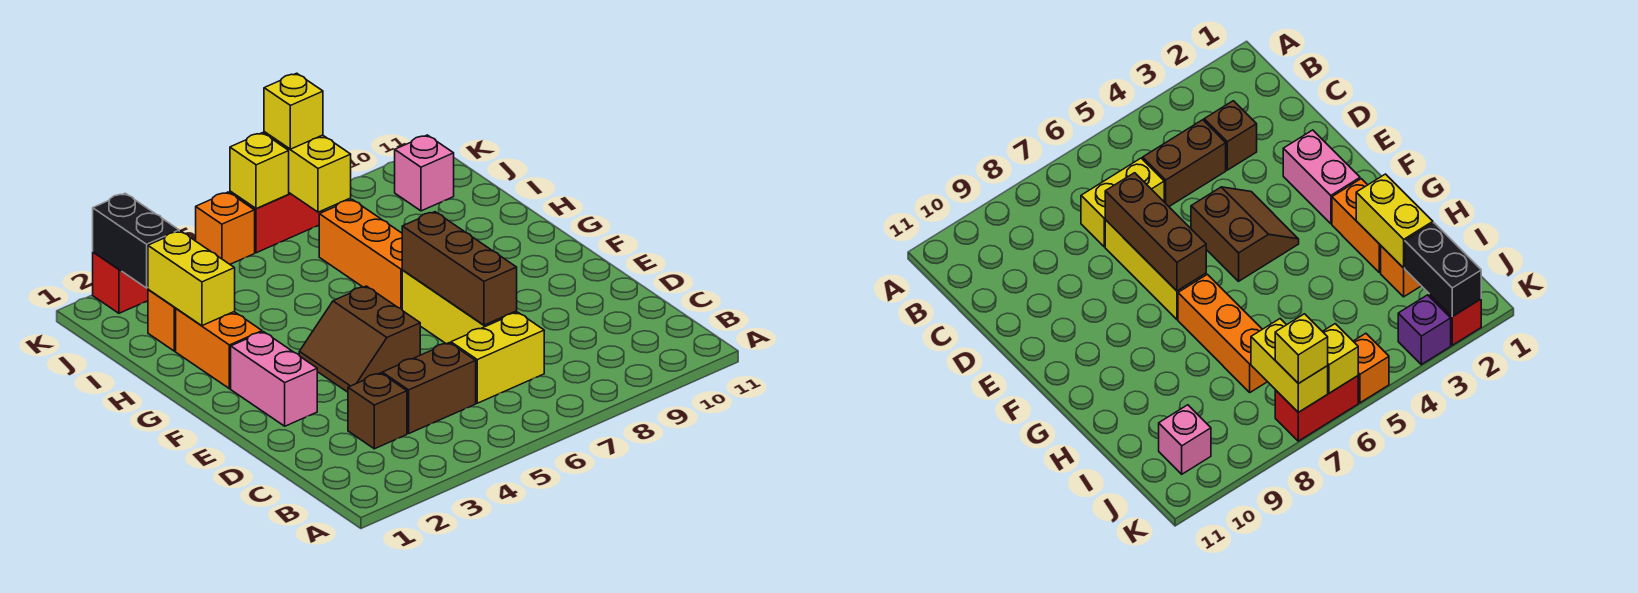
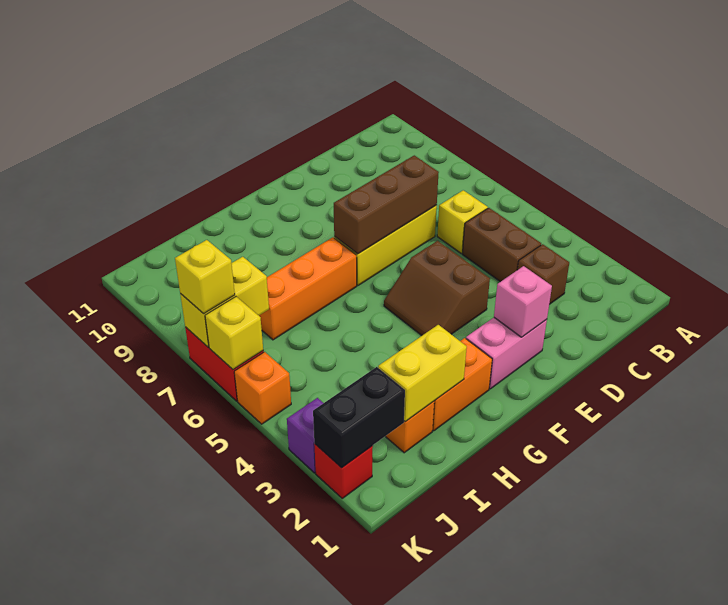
yellow 1x2 brick [451,312,544,403] -> yellow 1x1 brick [437,190,488,253]
brown 2x2 slope [299,286,420,392] -> brown 2x2 slope turned to [384,241,490,335]
pink 1x1 brick [394,135,454,211] -> pink 1x1 brick moved to [494,266,552,337]

